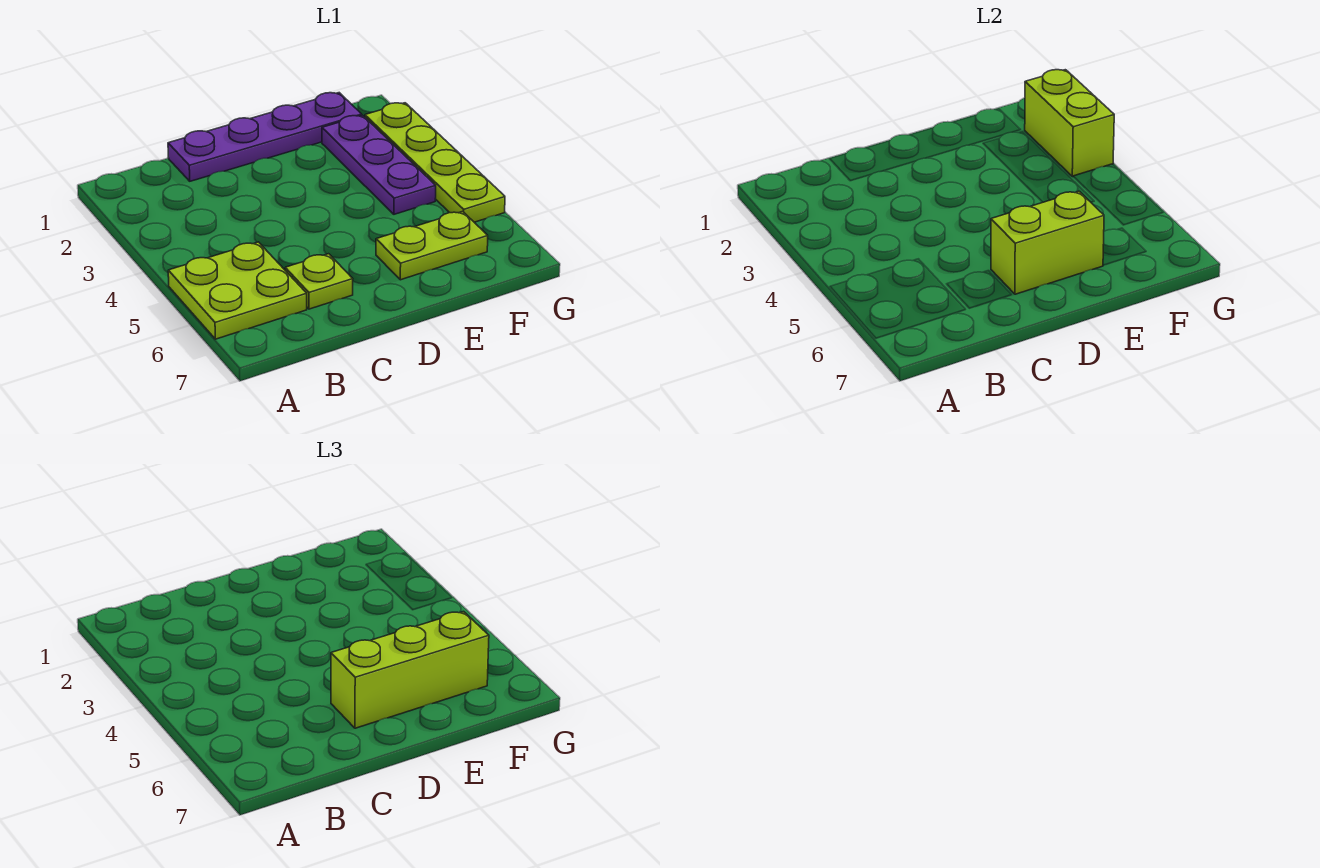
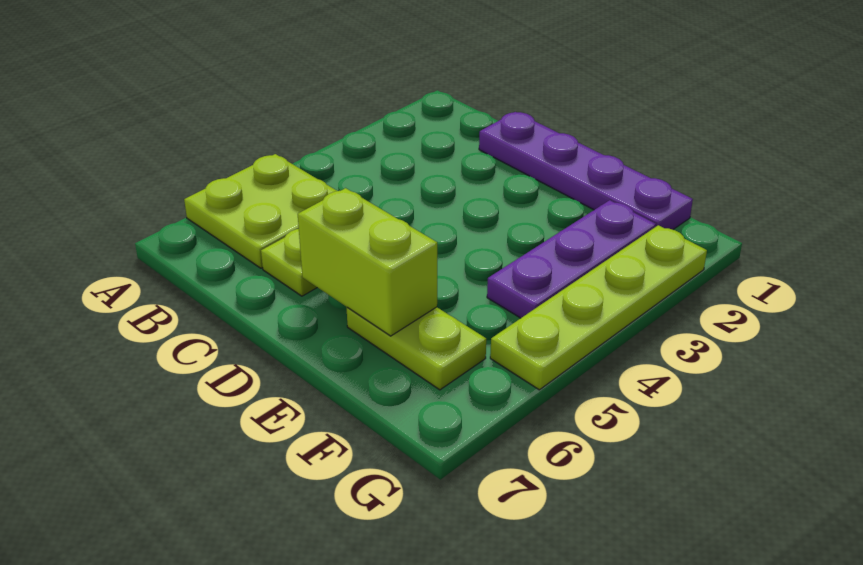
lime 1x3 brick [331,612,489,728] -> none
lime 1x2 brick [1025,70,1114,177] -> none

